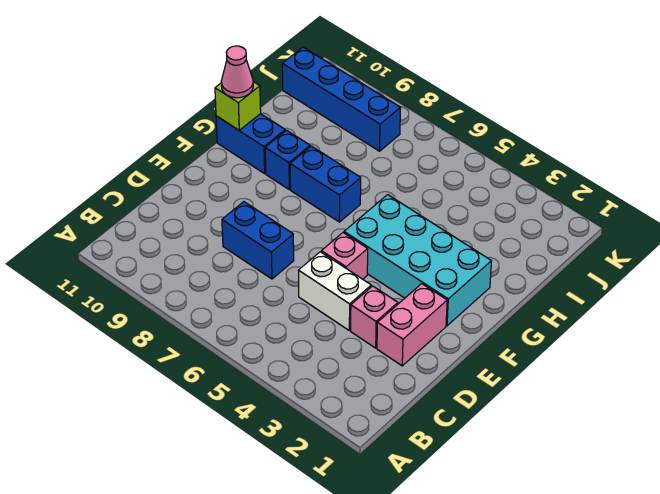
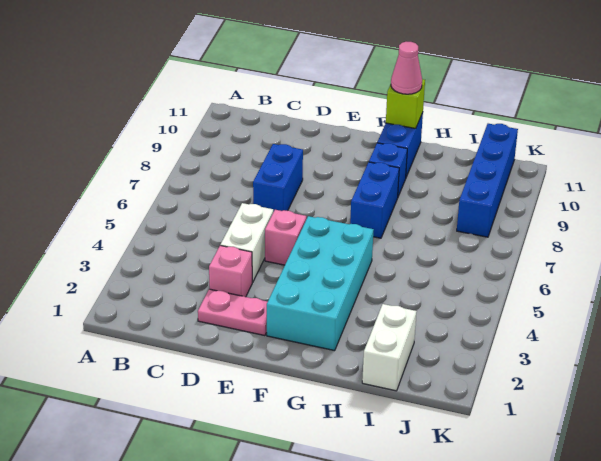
pink 1x2 brick [377,284,447,366] -> pink 1x2 plate [198,289,268,336]
none -> white 1x2 brick [362,304,417,391]

